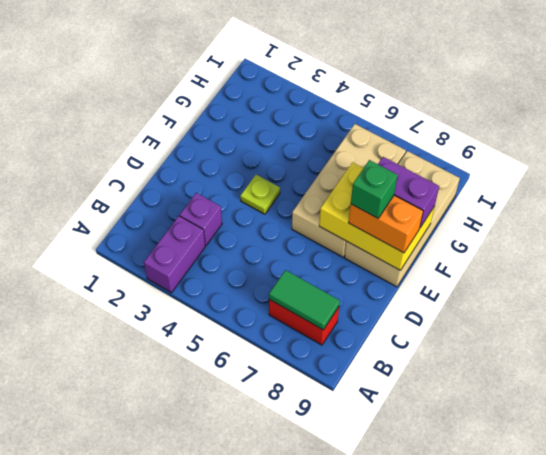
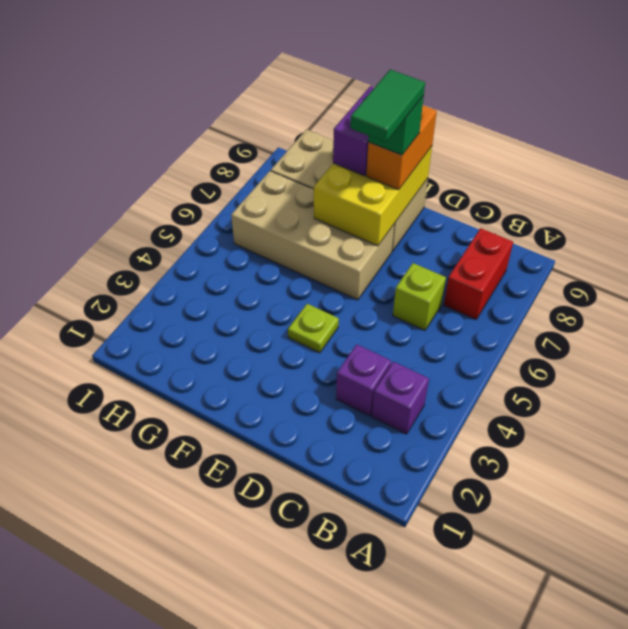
purple 1x2 brick [144,216,205,293] -> purple 1x1 brick [372,361,429,434]
green 1x2 tile [269,270,340,330] -> green 1x2 tile moved to [350,70,425,142]
none -> lime 1x1 brick [393,263,446,330]

